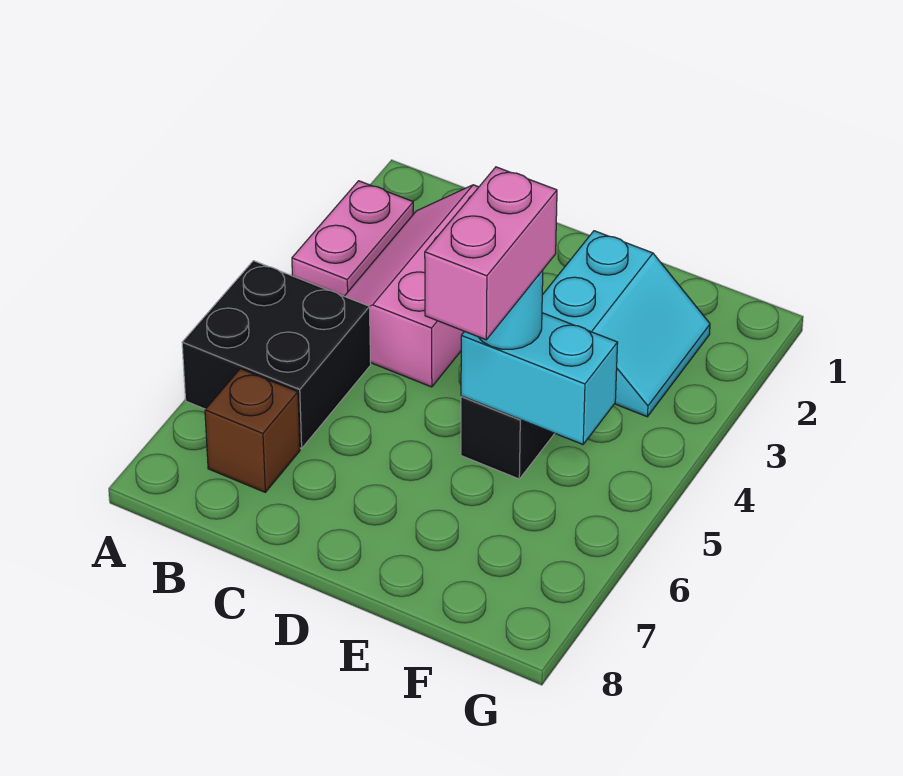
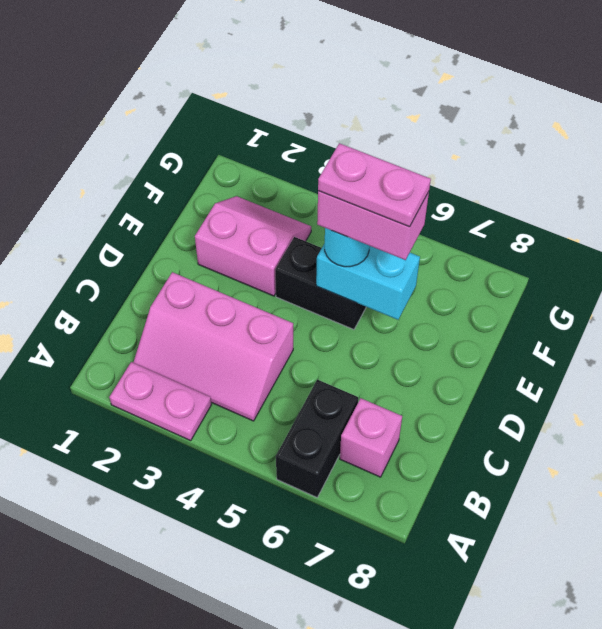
black 2x2 brick [182,261,371,448] -> black 1x2 brick [276,380,358,497]
brown 1x1 brick [205,369,300,492] -> pink 1x1 brick [340,398,402,477]
cyan 2x2 slope [542,231,710,417] -> pink 2x2 slope [195,196,311,296]
cyan 1x2 brick [461,313,618,444] -> cyan 1x2 brick turned to [316,244,420,320]
none -> pink 1x2 plate [318,143,431,227]

